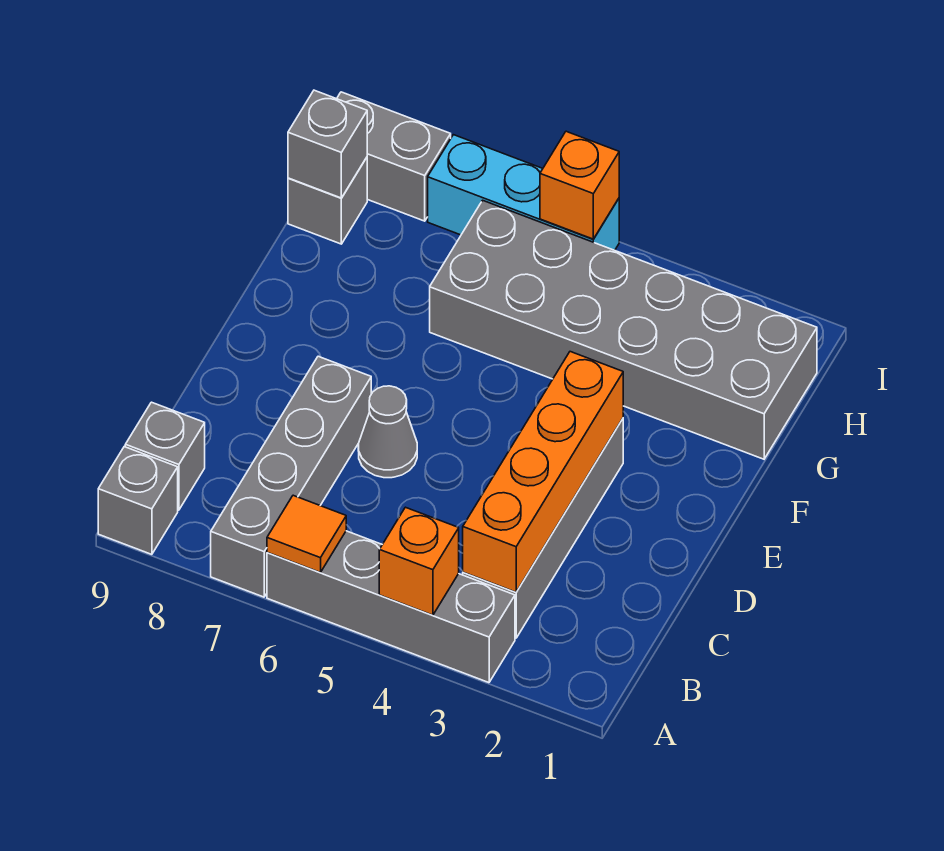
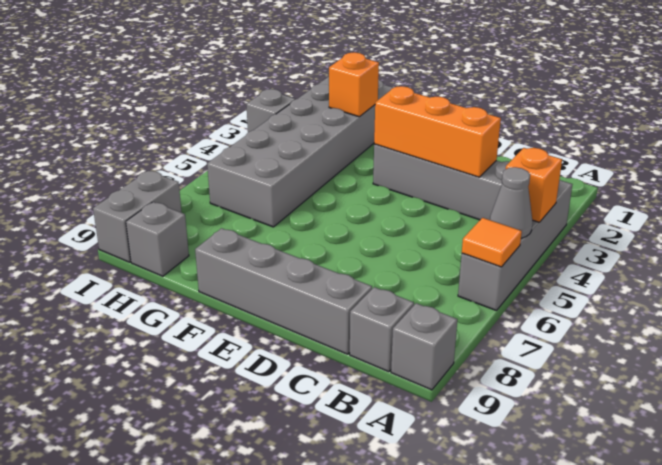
grey 1x4 brick [211,356,371,597] -> grey 1x4 brick moved to [195,228,372,354]
orange 1x4 brick [463,352,623,592] -> orange 1x3 brick [374,86,501,177]
grey 1x1 cone [358,386,417,478] -> grey 1x1 cone moved to [490,167,533,238]
grey 1x1 brick [288,90,367,198] -> grey 1x1 brick moved to [246,89,296,132]
cyan 1x3 brick [428,135,619,250] -> none
orange 1x1 brick [540,131,619,239] -> orange 1x1 brick moved to [329,52,379,117]

